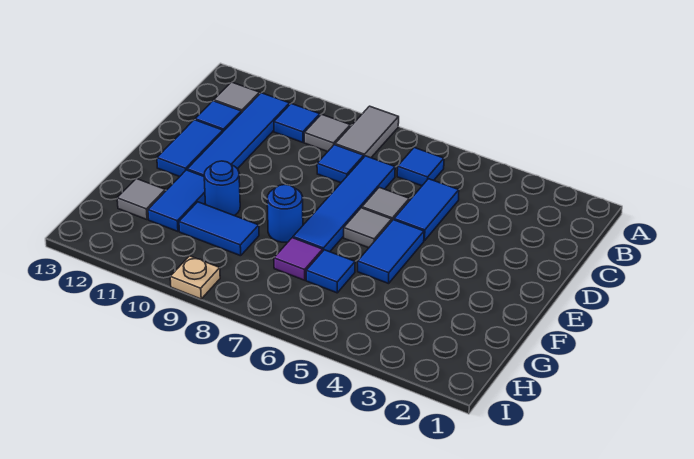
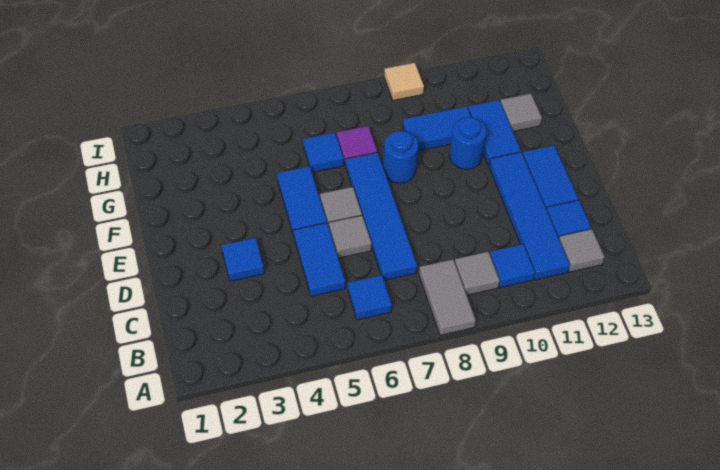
blue 1x1 tile [317,145,364,183] -> blue 1x1 tile moved to [222,238,264,281]
tan 1x1 plate [170,256,220,299] -> tan 1x1 tile [384,63,424,100]

